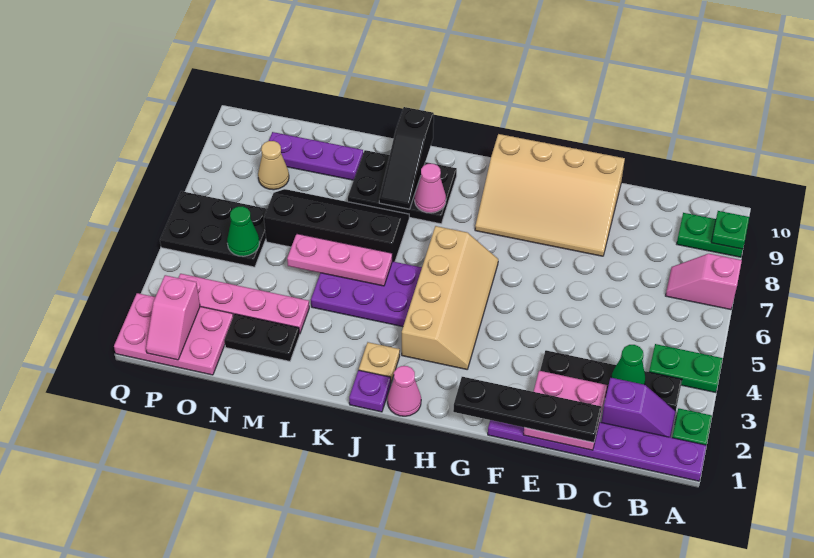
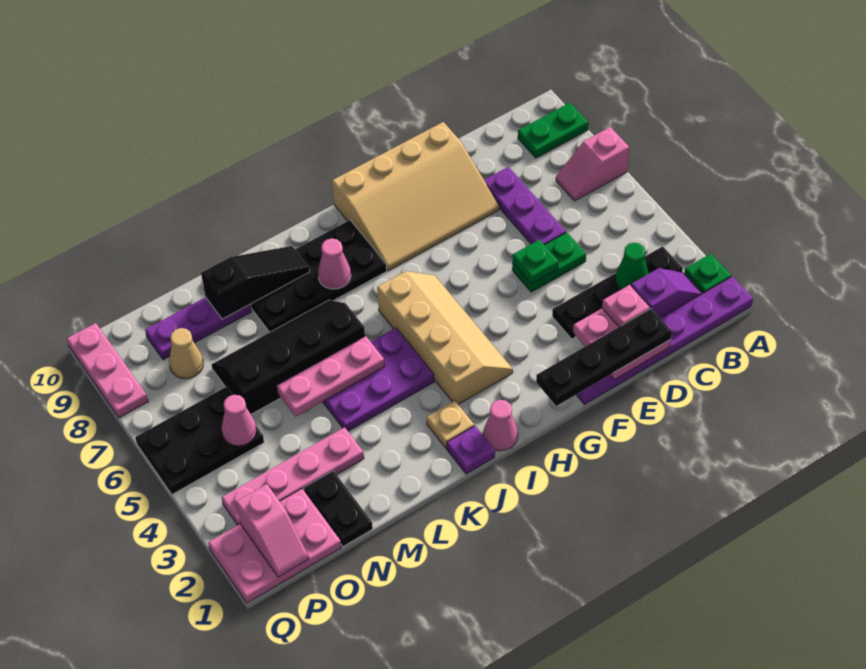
green 1x2 plate [649,344,723,393] -> green 1x2 plate moved to [512,232,586,292]
green 1x1 plate [711,211,749,249] -> green 1x1 plate moved to [512,240,559,284]
none -> pink 1x1 plate [602,285,650,327]
none -> purple 1x3 plate [484,167,566,245]
black 2x3 plate [348,150,457,224] -> black 2x4 plate [251,220,387,332]
black 1x3 slope [379,107,434,209] -> black 1x3 slope turned to [201,246,310,319]
black 1x2 plate [224,314,300,361] -> black 1x2 plate turned to [304,471,373,547]
green 1x1 cone [227,206,259,256] -> pink 1x1 cone [222,395,257,446]
none -> pink 1x3 plate [67,323,148,418]

